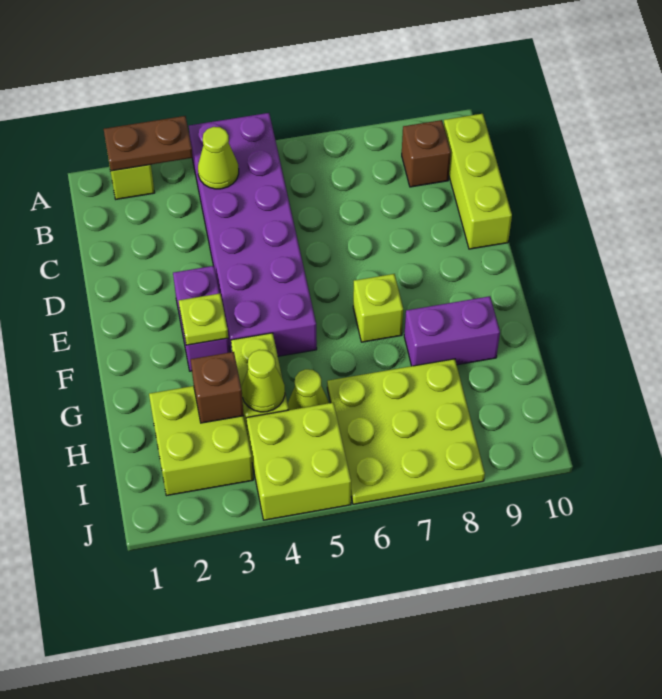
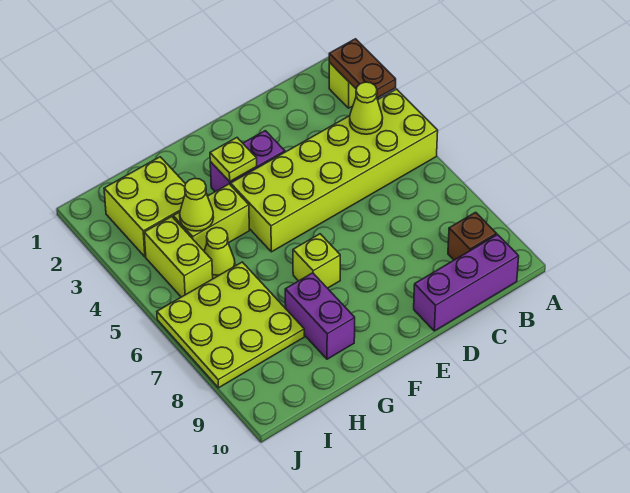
purple 2x6 brick [189,113,317,356] -> lime 2x6 brick [231,89,438,252]
lime 1x3 brick [444,114,512,249] -> purple 1x3 brick [414,235,519,331]
brown 1x1 brick [191,352,244,423] -> none
lime 2x2 brick [246,403,351,520] -> lime 1x2 brick [144,217,213,297]

